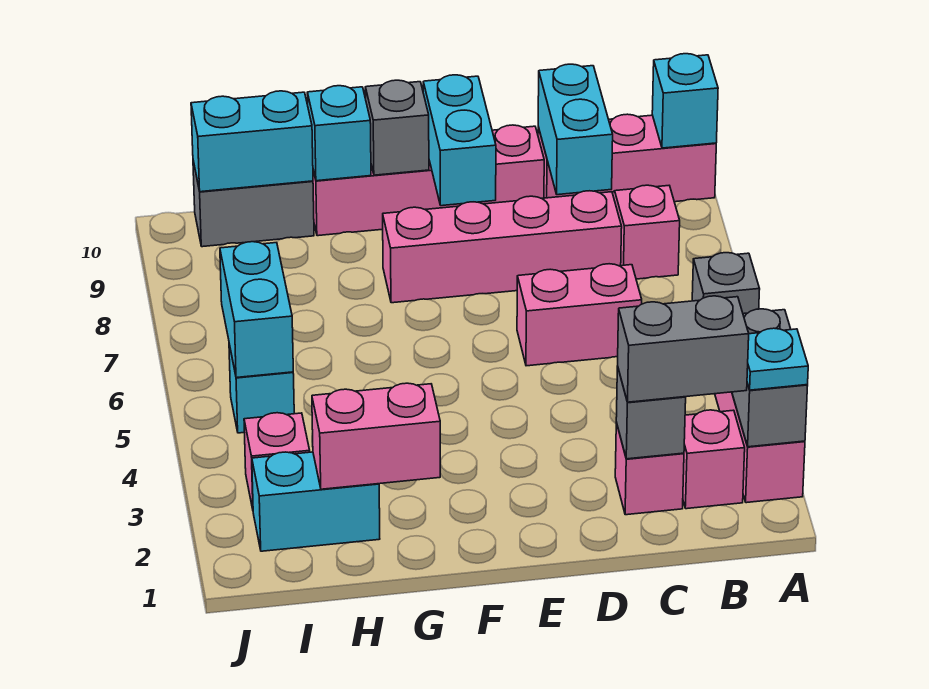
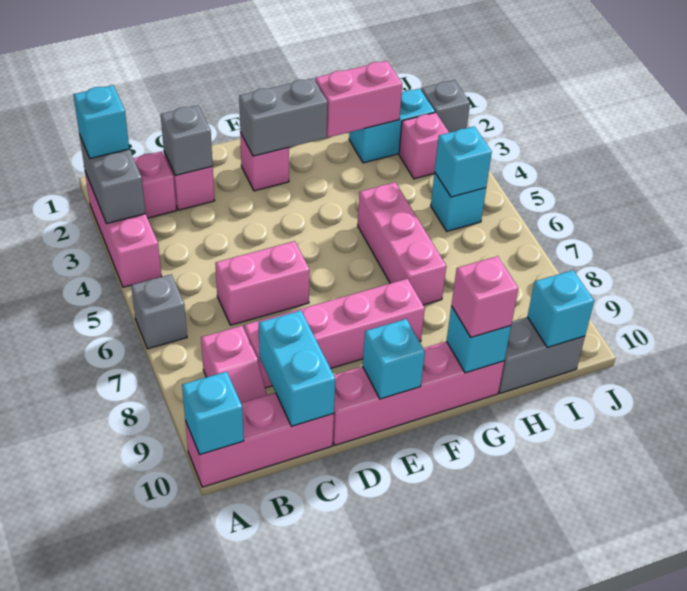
cyan 1x1 plate [747,328,808,390] -> cyan 1x1 brick [73,85,129,159]
grey 1x2 brick [618,296,749,402] -> grey 1x2 brick moved to [239,78,328,156]
none -> pink 1x1 brick [240,133,289,191]
cyan 1x2 brick [423,75,496,206] -> cyan 1x1 brick [363,319,425,399]
grey 1x1 brick [365,80,429,175] -> grey 1x1 brick moved to [421,80,470,133]
none -> pink 1x3 brick [358,182,446,305]
none -> pink 1x1 brick [452,256,518,337]
cyan 1x2 brick [191,91,313,192] -> cyan 1x1 brick [527,270,594,348]
cyan 1x2 brick [220,242,293,378] -> cyan 1x1 brick [435,127,492,197]

